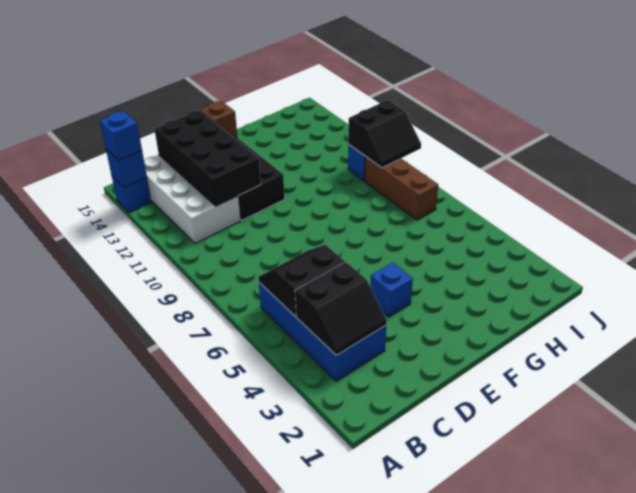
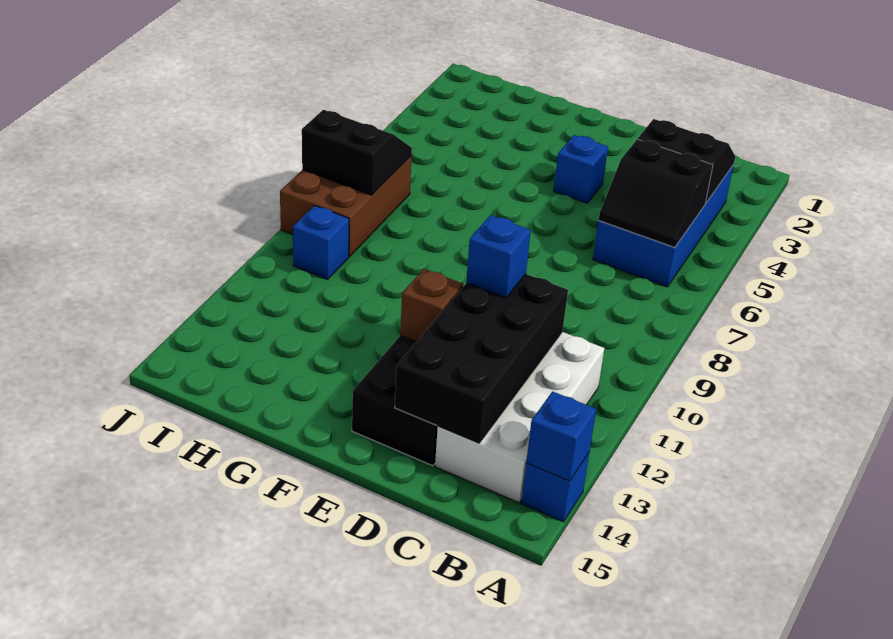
blue 1x1 brick [100,111,142,161] -> blue 1x1 brick moved to [466,215,531,298]
brown 1x1 brick [200,101,237,138] -> brown 1x1 brick moved to [400,269,463,342]
brown 1x3 brick [365,157,438,220] -> brown 2x3 brick [280,156,412,257]
black 2x2 slope [348,100,421,168] -> black 2x2 slope moved to [302,110,412,195]

